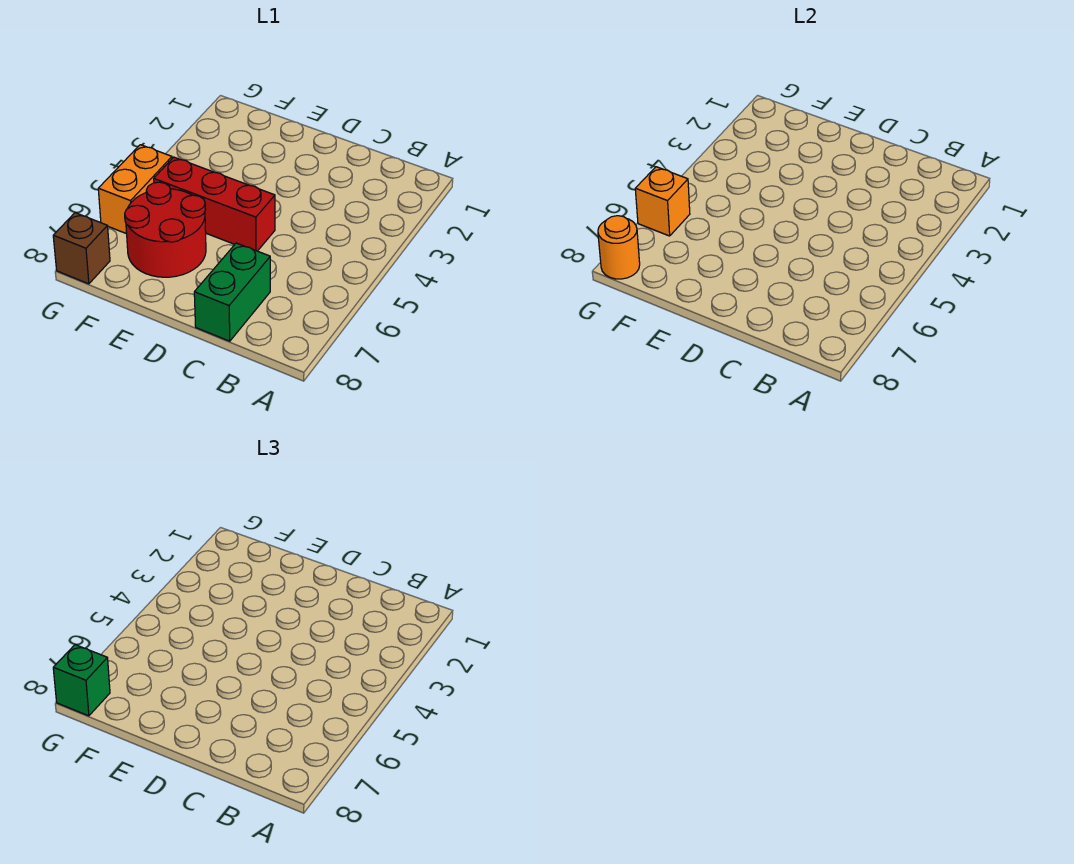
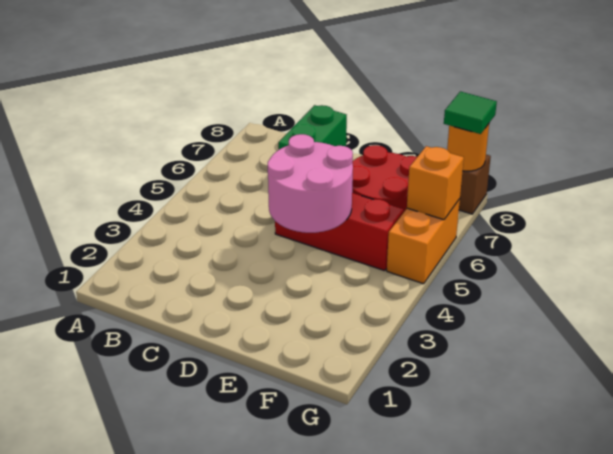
none -> pink 2x2 round brick [268,134,353,233]
green 1x1 brick [53,645,110,716] -> green 1x1 tile [444,91,497,134]

